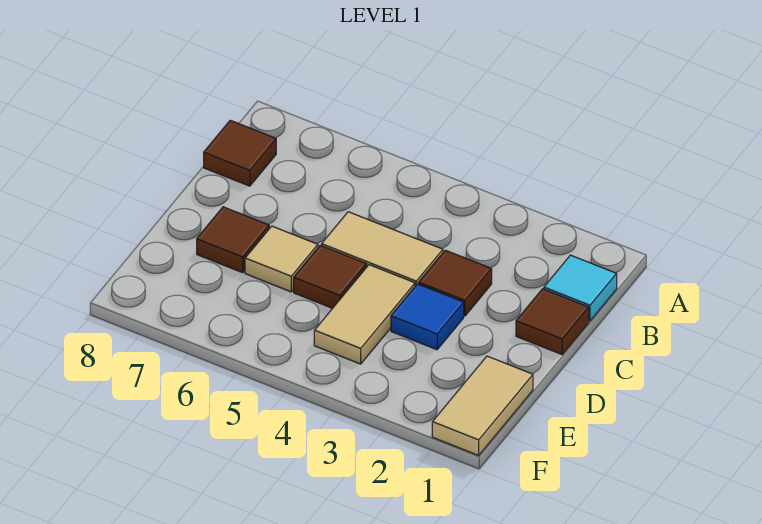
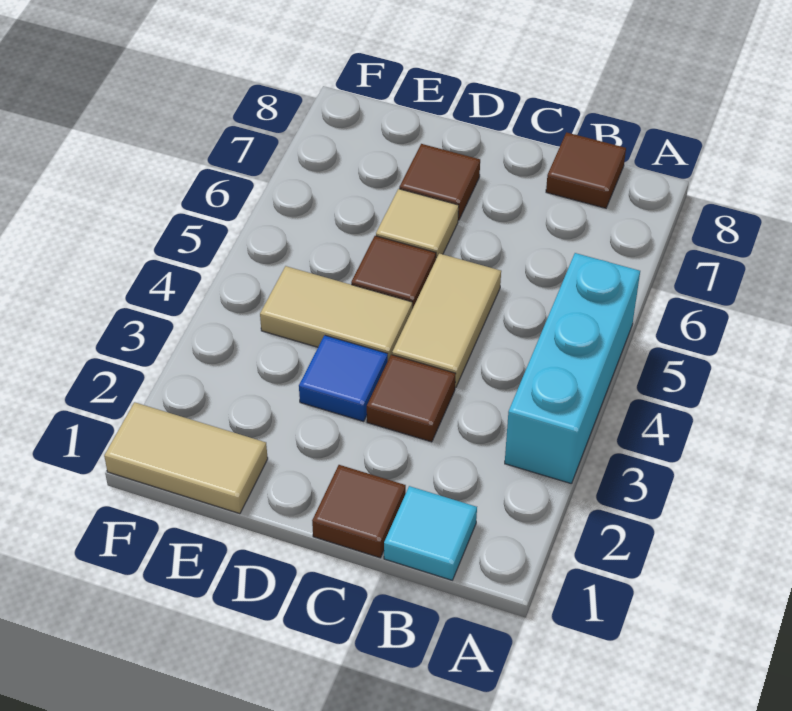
none -> cyan 1x3 brick [505,253,640,484]

